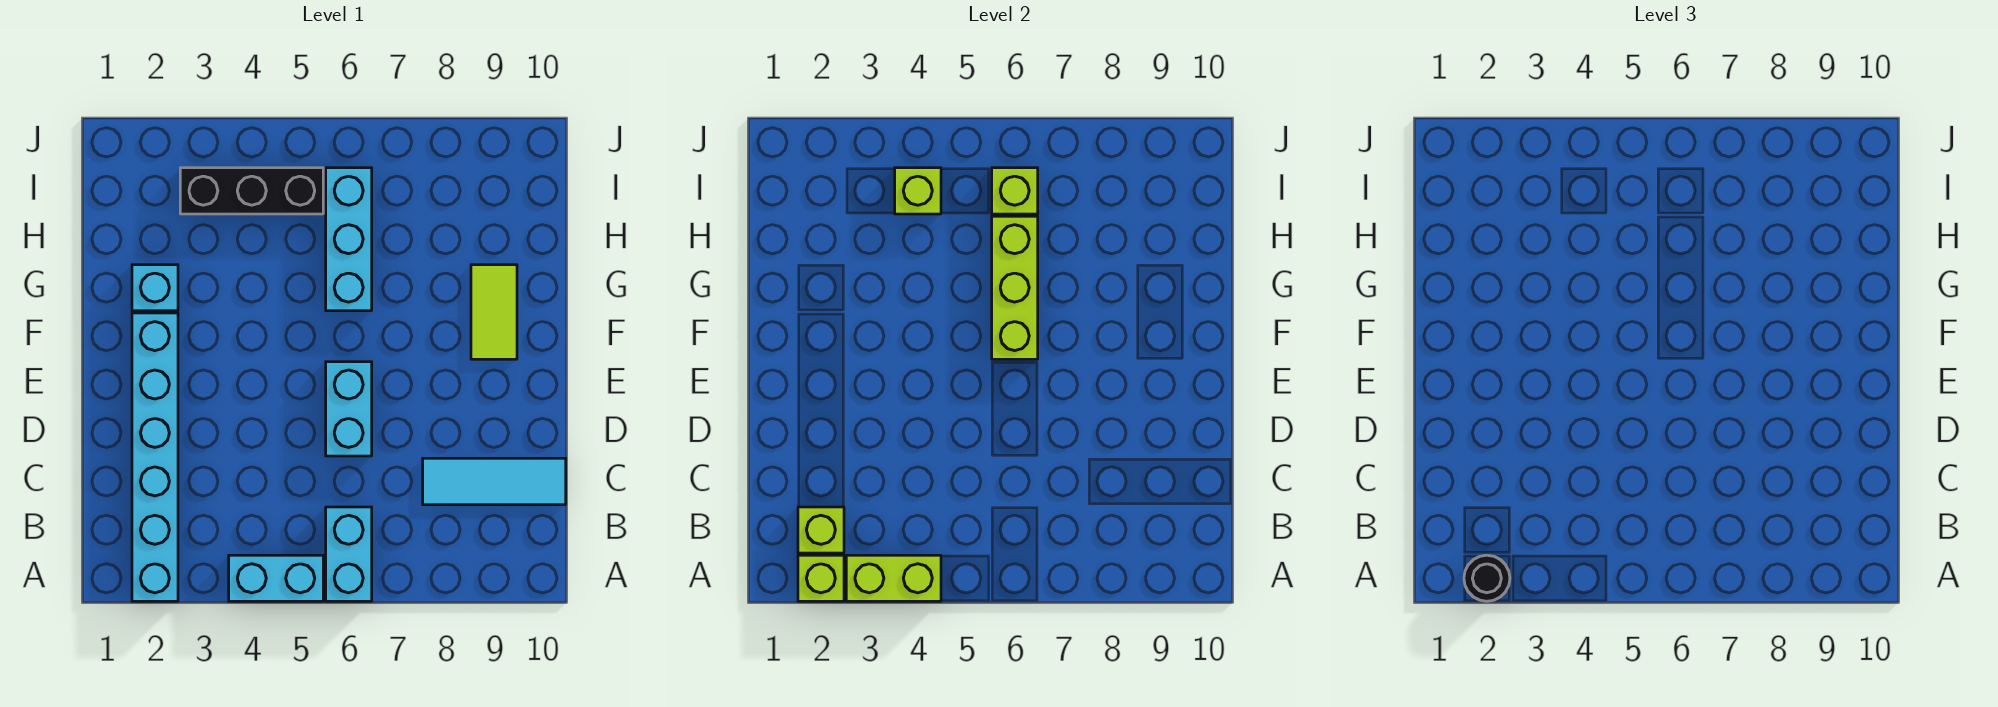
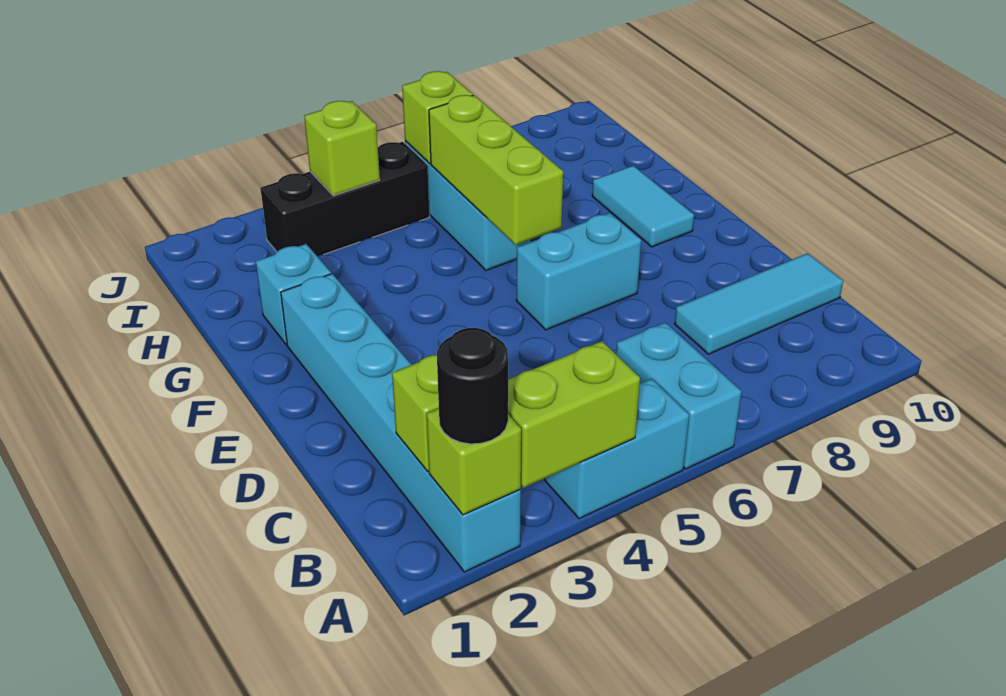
cyan 1x2 brick [326,362,372,456] -> cyan 1x2 brick turned to [516,213,641,330]
lime 1x2 tile [471,265,517,359] -> cyan 1x2 tile [592,166,694,247]

